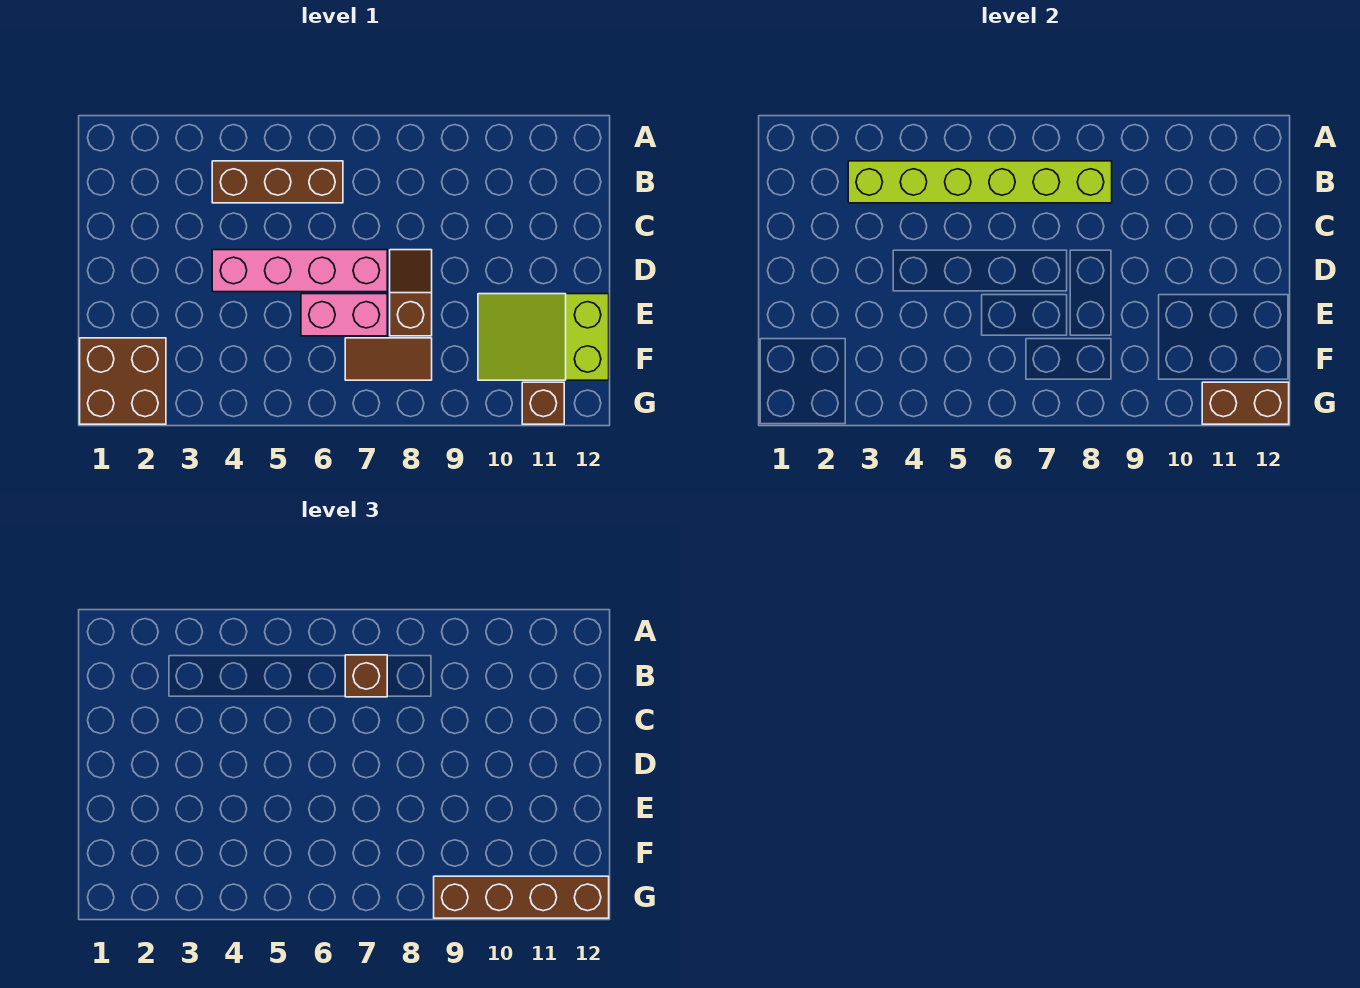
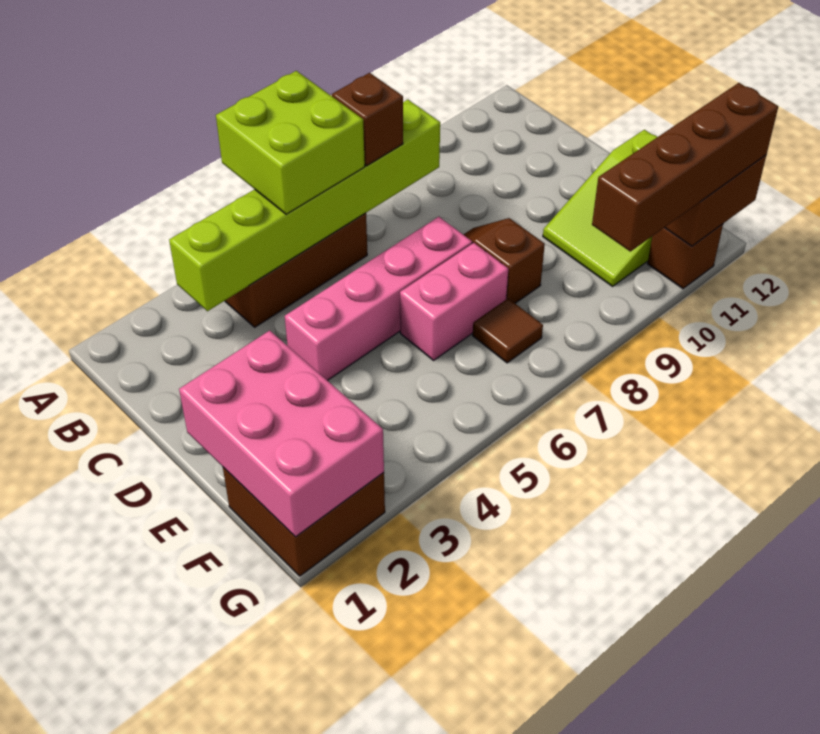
none -> lime 2x2 brick [216,71,365,214]
none -> pink 2x3 brick [179,330,384,537]
brown 1x2 tile [345,338,432,380] -> brown 1x1 tile [473,299,543,363]

